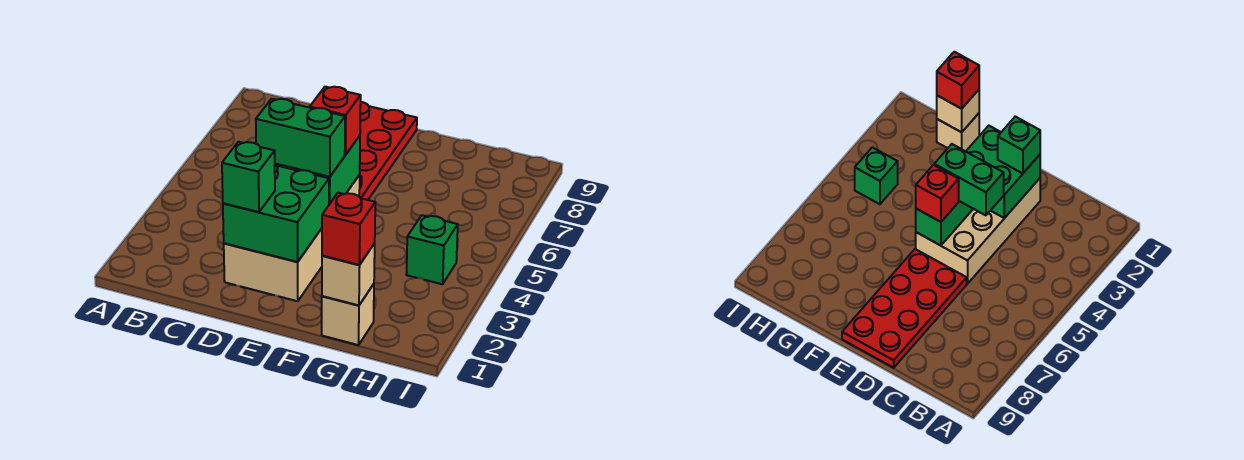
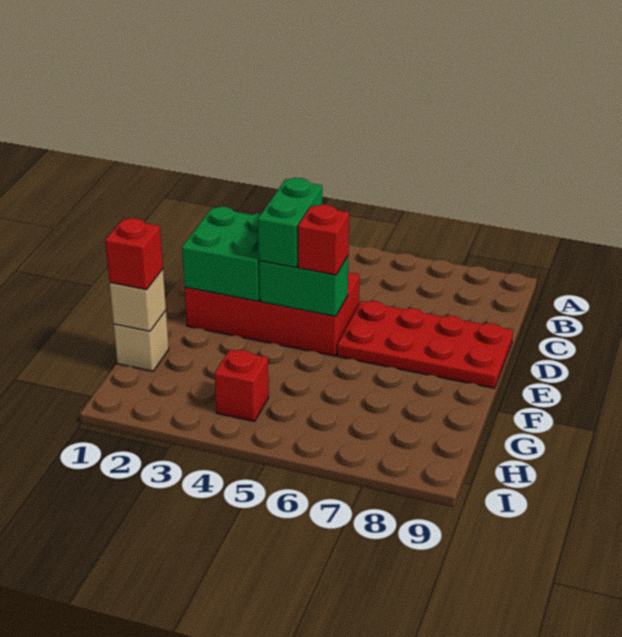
tan 2x4 brick [224,165,360,301] -> red 2x4 brick [185,272,360,356]
green 1x1 brick [222,142,275,212] -> none
green 1x1 brick [406,215,458,284] -> red 1x1 brick [214,350,269,422]

